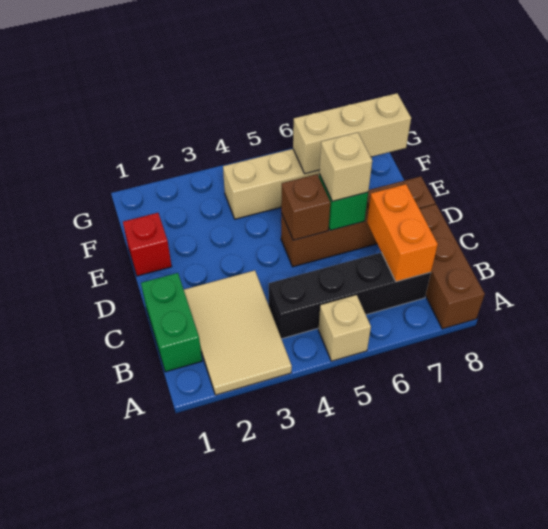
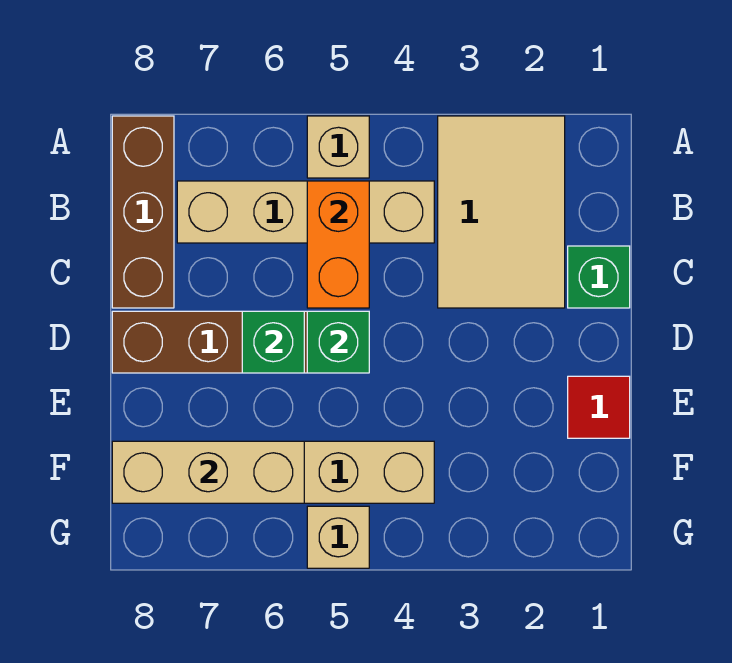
green 1x2 brick [141,273,202,372] -> green 1x1 brick [568,246,630,308]
black 1x4 brick [269,253,431,339] -> tan 1x4 brick [177,181,434,243]
orange 1x2 brick [367,184,438,282] -> orange 1x2 brick moved to [307,181,369,308]
brown 1x1 brick [281,174,330,240] -> green 1x1 brick [307,311,369,373]
tan 1x1 brick [319,132,372,201] -> tan 1x1 brick moved to [307,506,369,568]
red 1x1 brick [123,213,172,276] -> red 1x1 tile [568,376,630,438]

